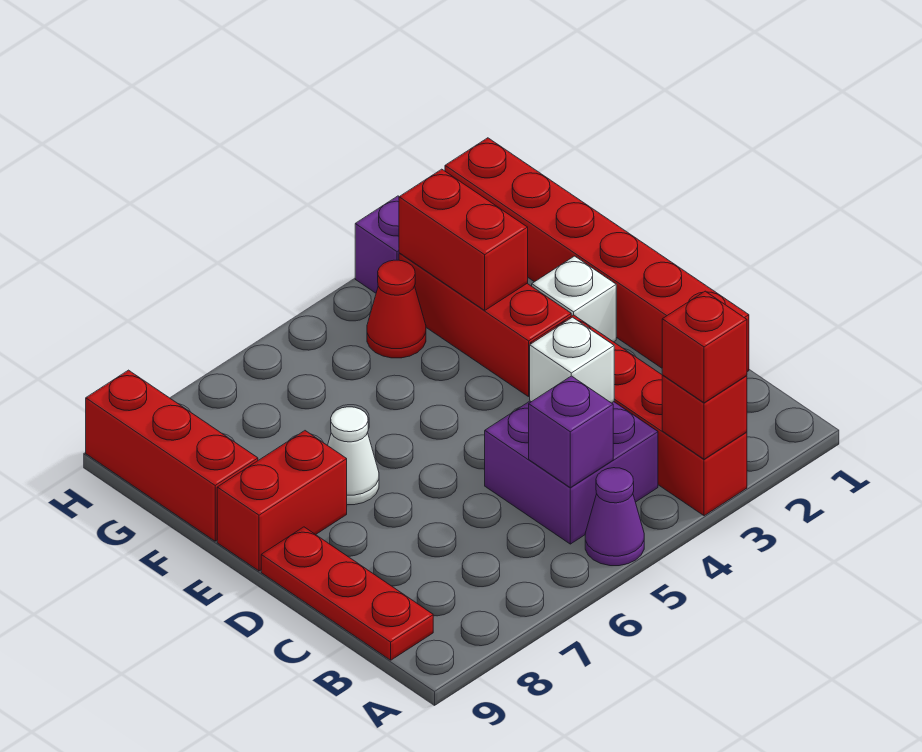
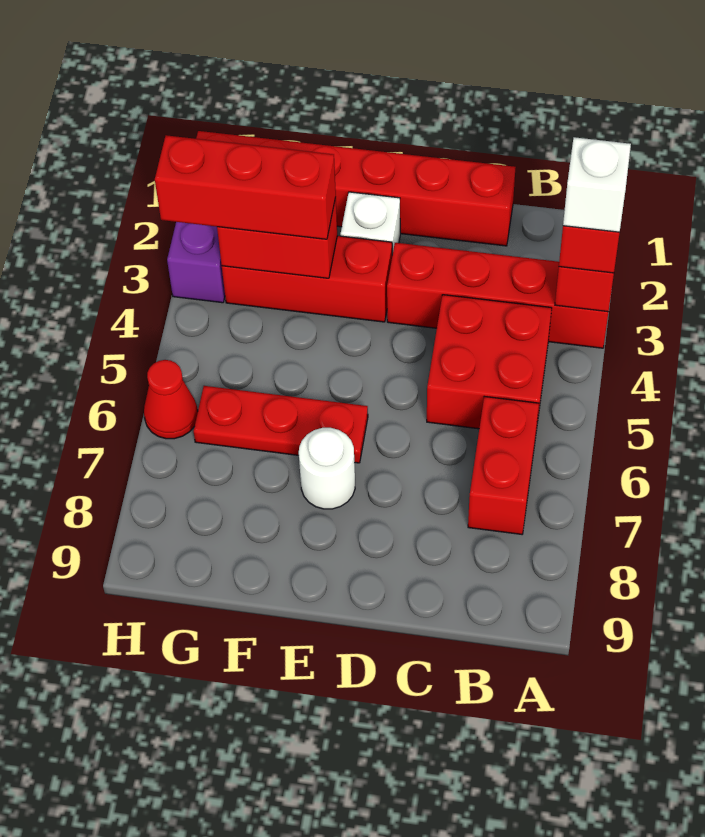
purple 1x1 cone [585,468,644,566] -> none
purple 2x2 brick [485,401,658,544] -> red 2x2 brick [427,295,552,431]
purple 1x1 brick [529,376,613,488] -> none
red 1x3 plate [261,527,433,660] -> red 1x3 plate moved to [194,386,368,463]
white 1x1 brick [530,317,614,403] -> white 1x1 brick moved to [563,137,631,232]
white 1x1 cone [328,407,379,505] -> white 1x1 round brick [299,428,355,509]
red 1x2 brick [217,431,347,571] -> red 1x2 brick moved to [468,397,539,534]
red 1x3 brick [86,370,258,541] -> red 1x3 brick moved to [155,135,336,239]
red 1x1 cone [367,260,426,358] -> red 1x1 cone moved to [144,360,198,439]

